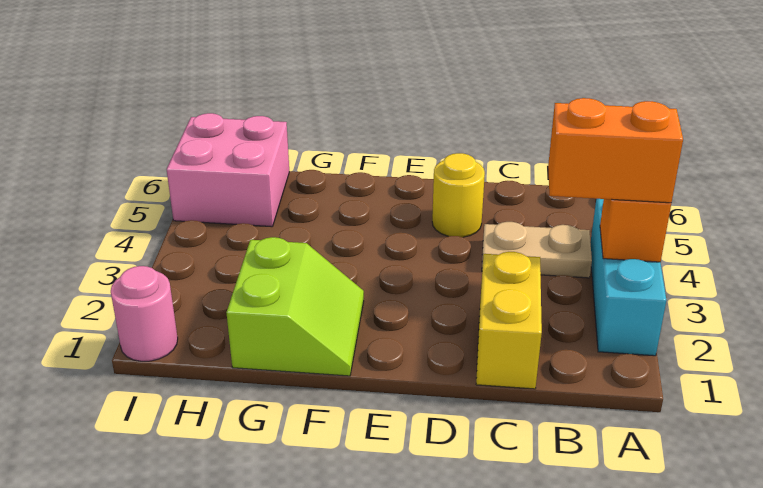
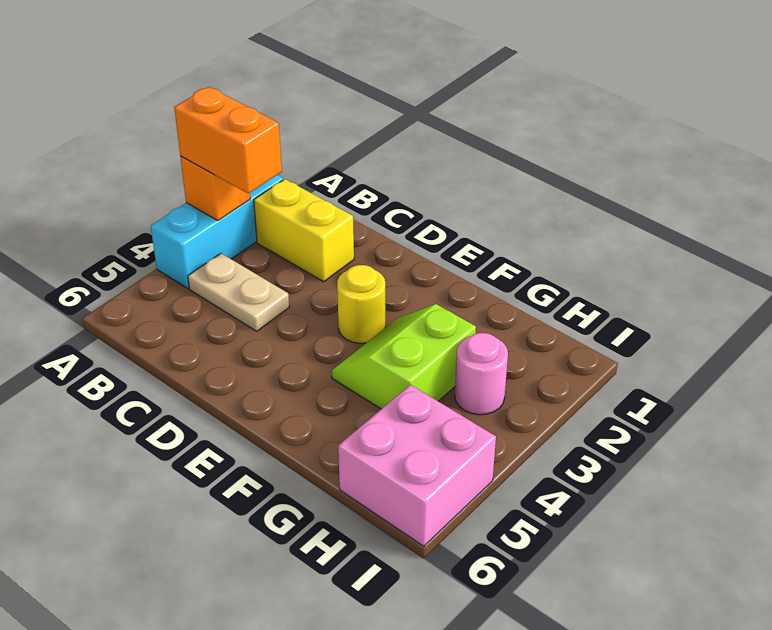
yellow 1x2 brick [476,252,542,389] -> yellow 1x2 brick turned to [254,179,354,282]
yellow 1x1 round brick [432,153,485,237] -> yellow 1x1 round brick moved to [337,265,385,343]
lime 2x2 slope [226,237,364,376] -> lime 2x2 slope moved to [332,304,476,409]
pink 1x1 round brick [111,266,178,361] -> pink 1x1 round brick moved to [455,333,508,415]

